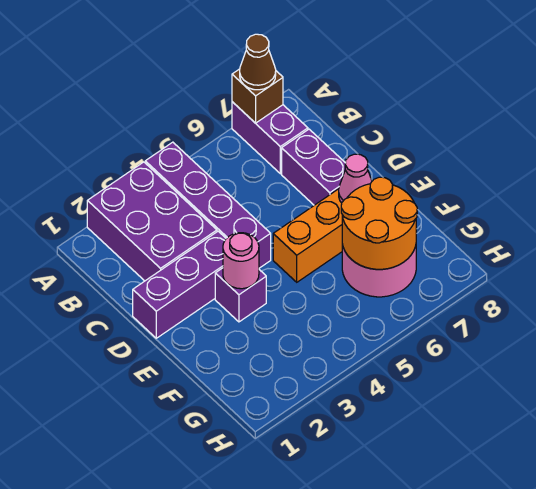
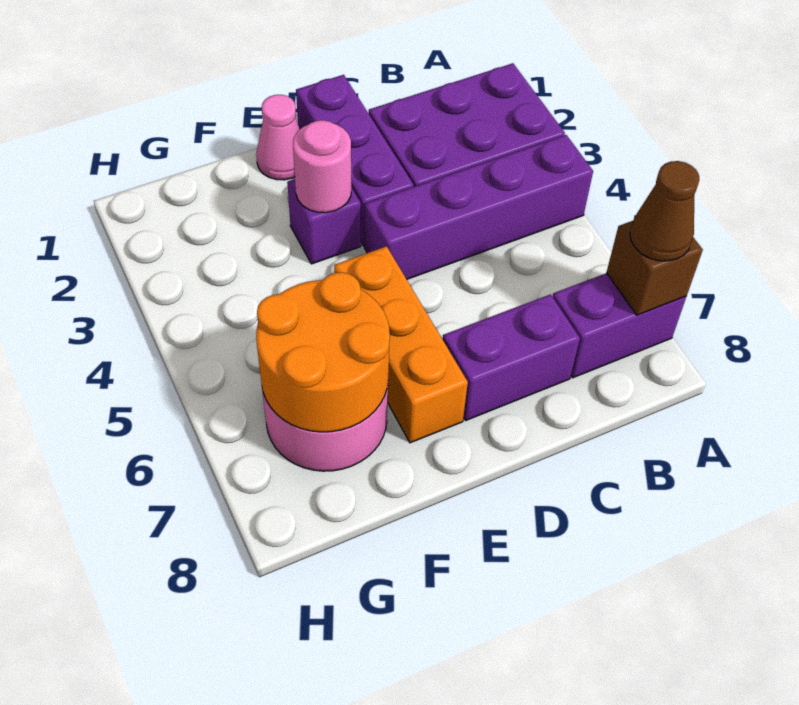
pink 1x1 cone [339,154,372,203] -> pink 1x1 cone moved to [256,95,300,180]

